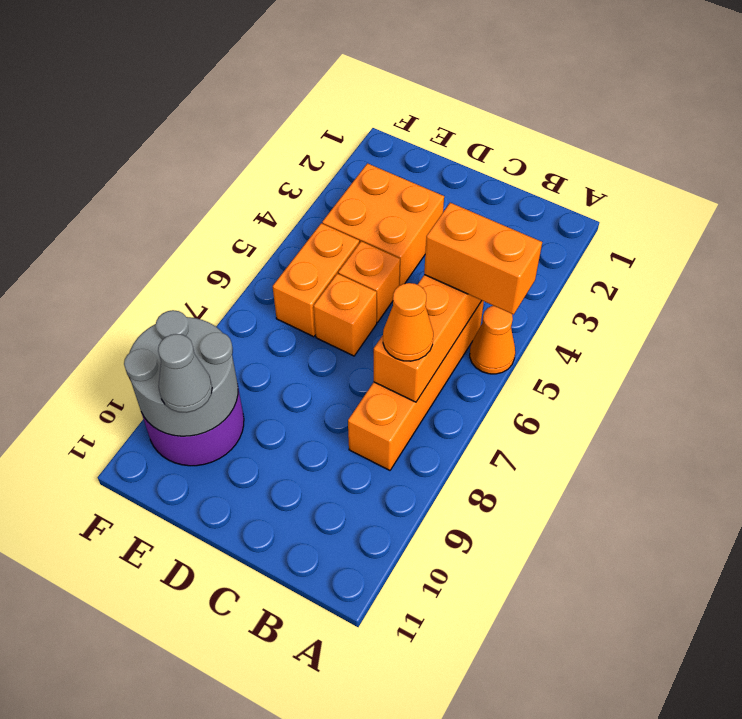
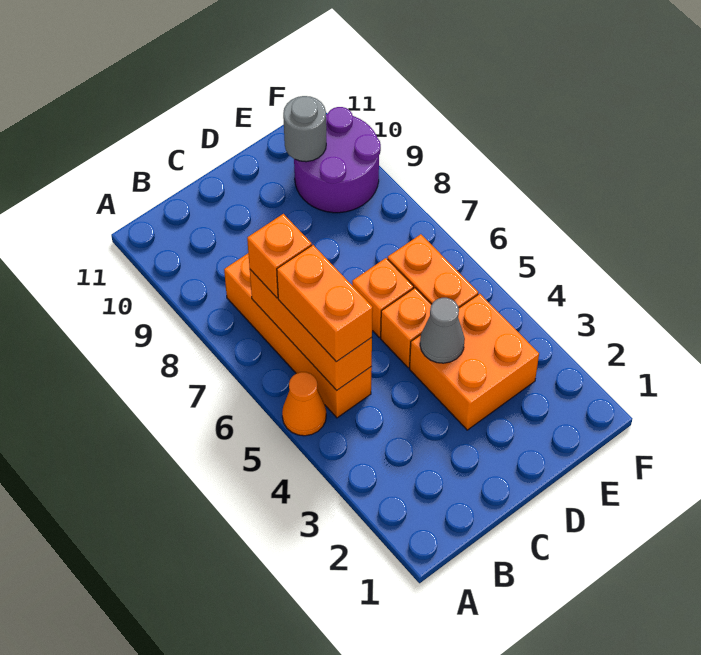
orange 1x2 brick [424,203,542,315] -> orange 1x2 brick turned to [277,245,373,362]
orange 1x1 cone [383,283,433,361] -> orange 1x1 brick [247,214,312,298]
grey 2x2 round brick [124,310,238,436] -> grey 1x1 round brick [283,96,326,162]
grey 1x1 cone [158,334,212,413] -> grey 1x1 cone moved to [420,298,465,363]

